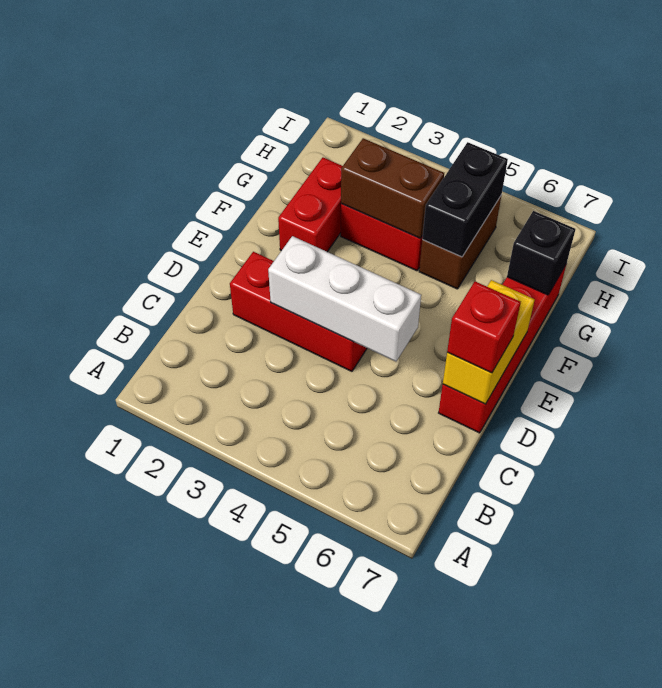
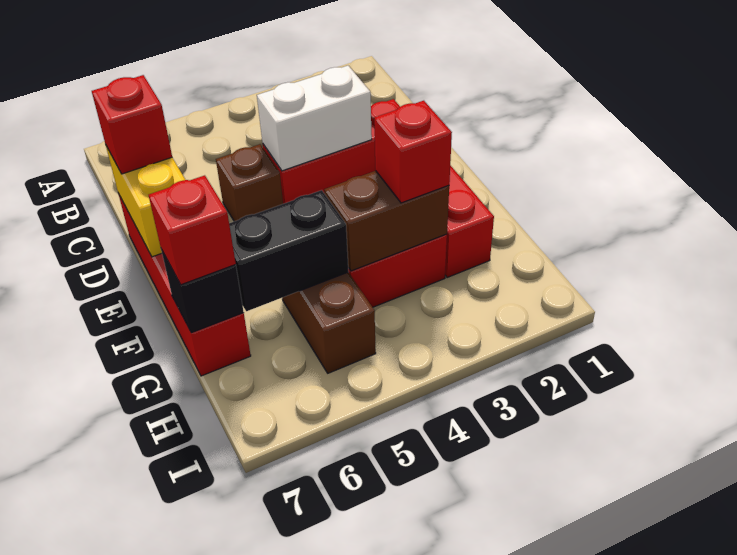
white 1x3 brick [268,236,421,362] -> white 1x2 brick [257,66,372,171]
none -> brown 1x1 brick [216,144,283,221]
none -> red 1x1 brick [374,101,452,203]
black 1x2 brick [422,142,508,257] -> black 1x2 brick turned to [229,190,348,311]
none -> red 1x1 brick [149,175,236,285]

